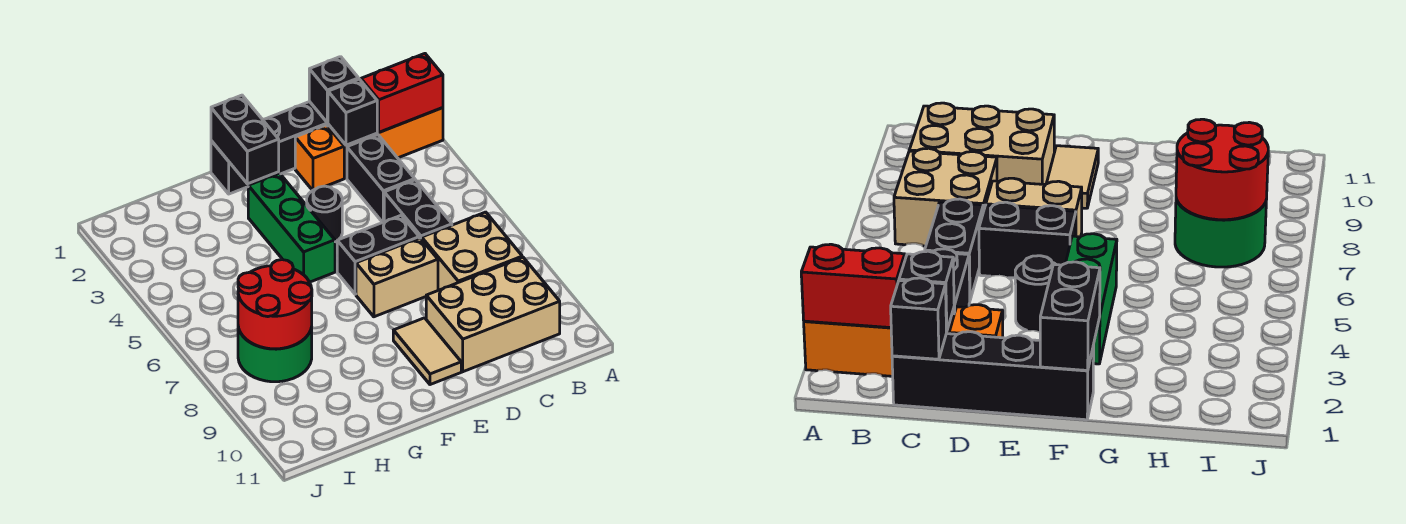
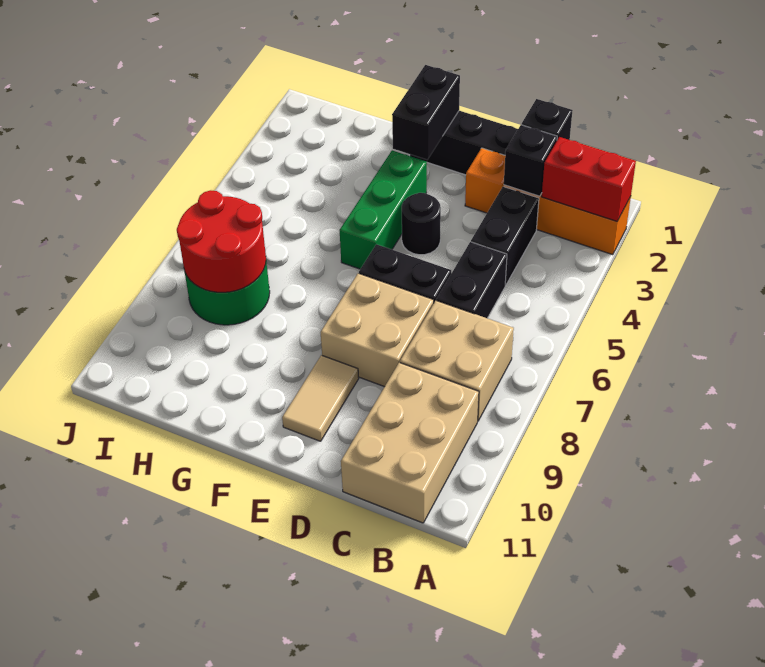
tan 2x3 brick [426,257,560,372] -> tan 2x3 brick turned to [341,363,479,523]
tan 1x2 brick [356,238,438,317] -> tan 2x2 brick [321,273,434,387]

